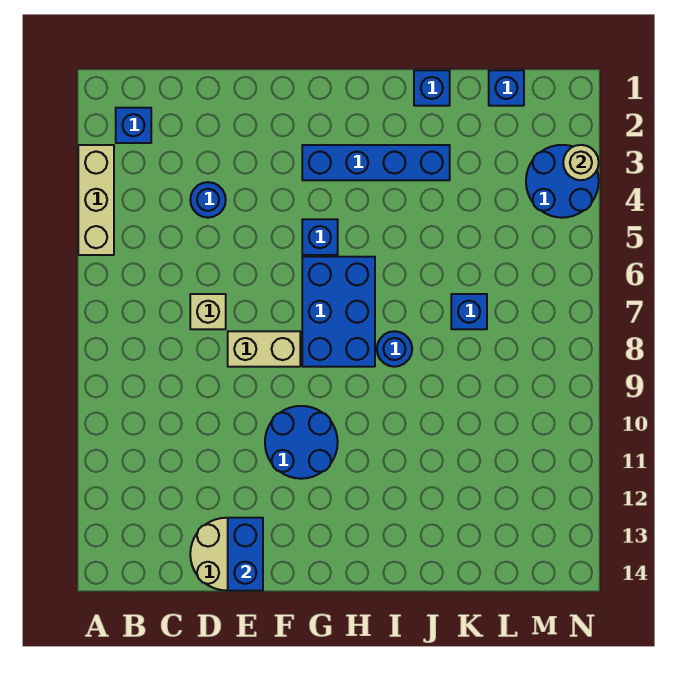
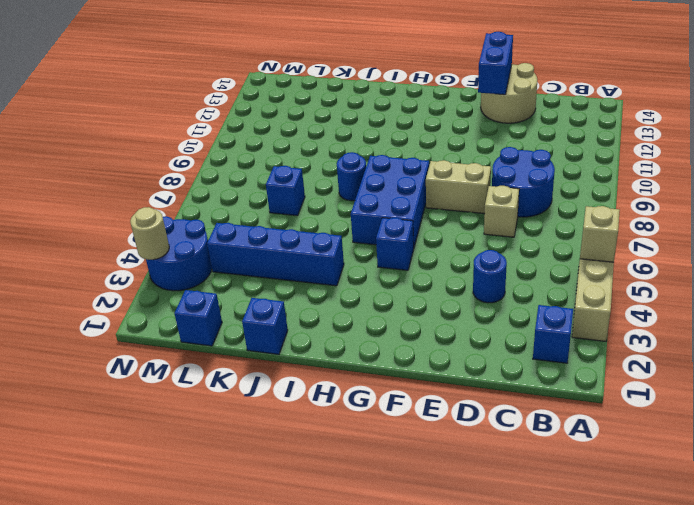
none -> tan 1x1 brick [580,206,620,262]
blue 2x2 round brick [265,406,338,479] -> blue 2x2 round brick moved to [492,147,555,217]
blue 1x4 brick [302,145,450,180] -> blue 1x4 brick moved to [207,223,344,286]

